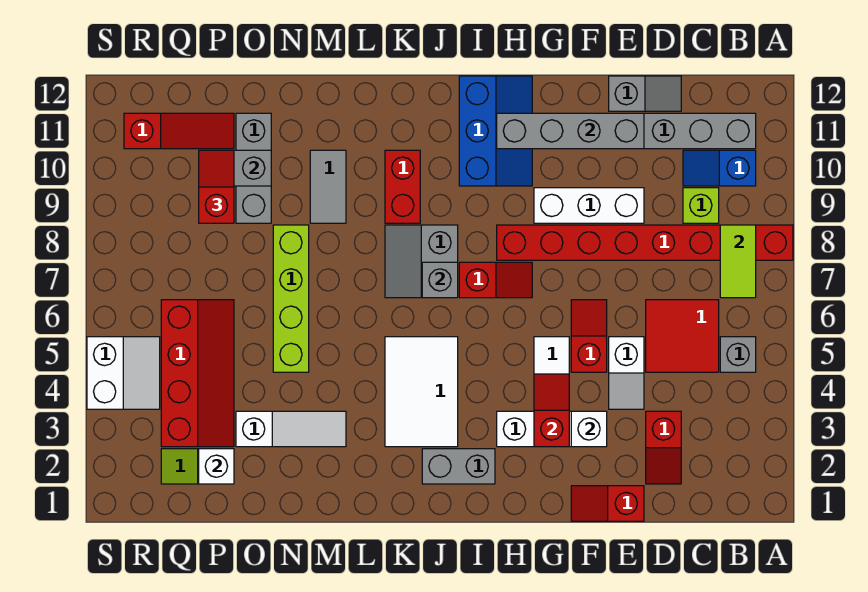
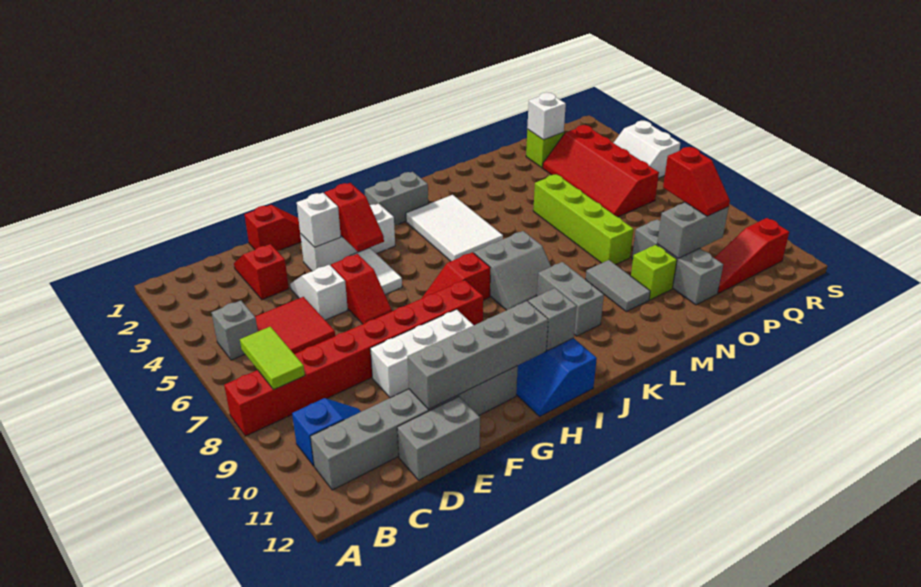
lime 1x1 brick [683,188,719,223] -> lime 1x1 brick moved to [631,245,677,300]
grey 1x2 slope [609,76,681,111] -> grey 1x2 brick [397,397,480,480]
grey 2x2 slope [385,225,458,298] -> grey 2x2 slope turned to [474,231,551,310]
grey 1x1 brick [422,262,458,298] -> grey 1x1 brick moved to [528,288,577,350]
red 1x2 brick [385,150,420,223] -> grey 1x2 brick [537,262,604,336]
white 1x3 slope [236,411,346,447] -> none

